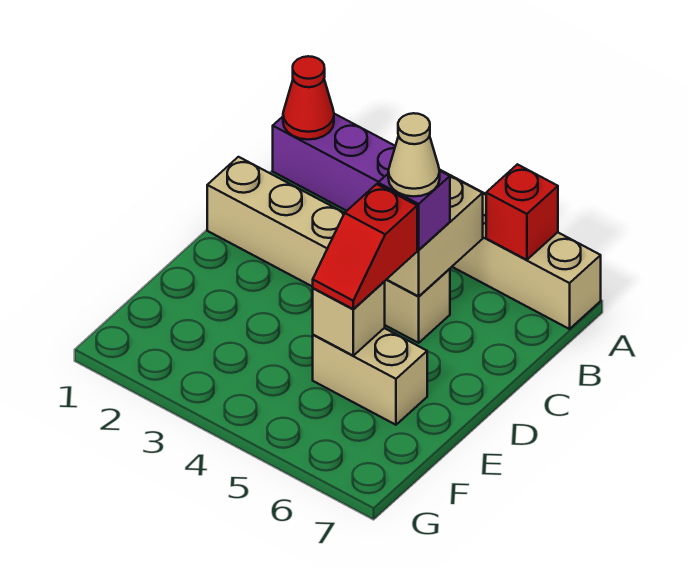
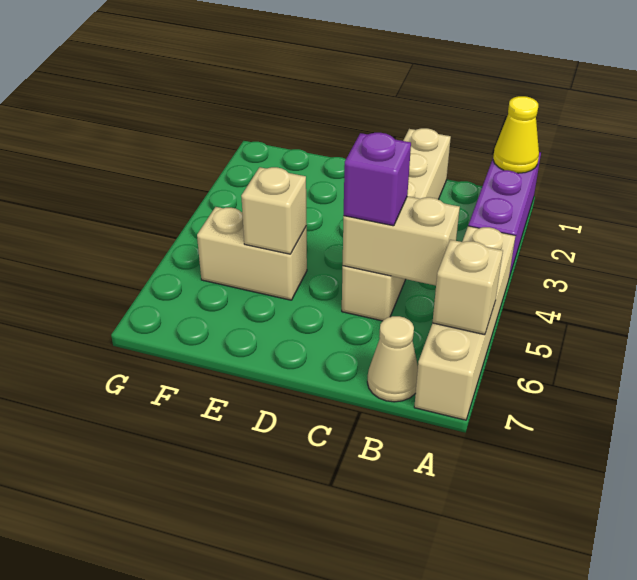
red 1x1 cone [283,56,334,140] -> yellow 1x1 cone [493,96,539,173]
red 1x1 brick [486,164,558,260] -> tan 1x1 brick [432,240,503,335]
tan 1x1 cone [388,113,440,197] -> tan 1x1 cone moved to [367,316,418,402]
red 1x2 slope [313,184,417,309] -> none
tan 1x2 brick [313,328,427,425] -> tan 1x2 brick turned to [197,207,307,300]

